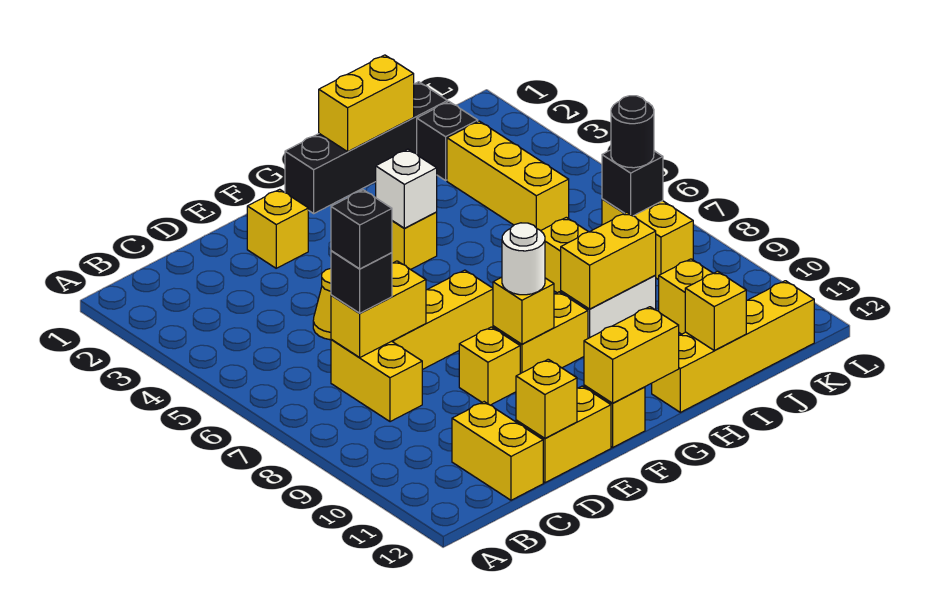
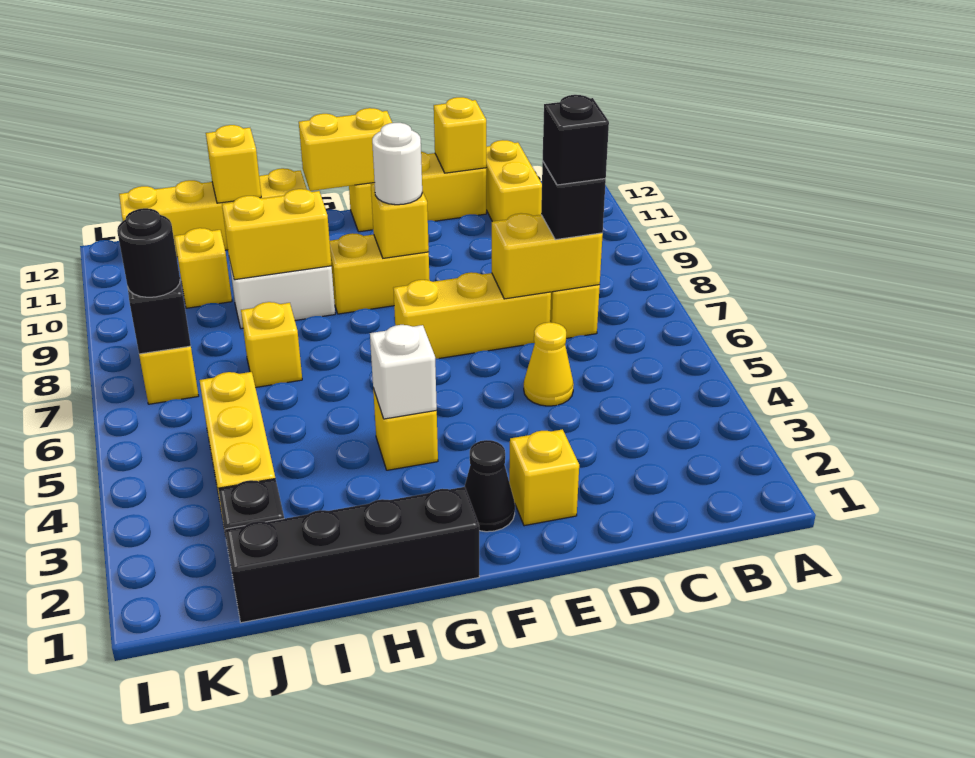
yellow 1x1 brick [459,327,520,405] -> none
none -> black 1x1 cone [465,440,515,532]
yellow 1x2 brick [319,55,414,152] -> none

